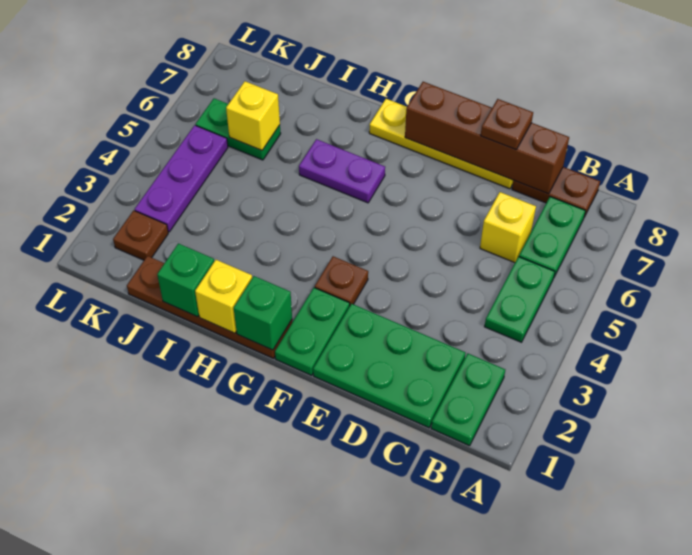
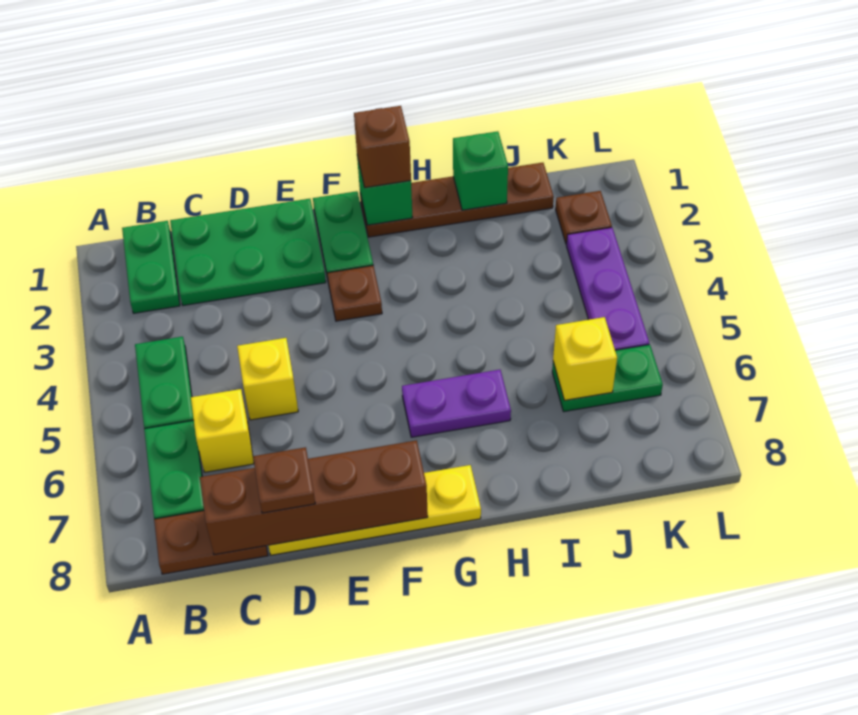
none -> brown 1x1 brick [354,106,411,188]
yellow 1x1 brick [195,260,252,333] -> yellow 1x1 brick moved to [237,338,298,420]

